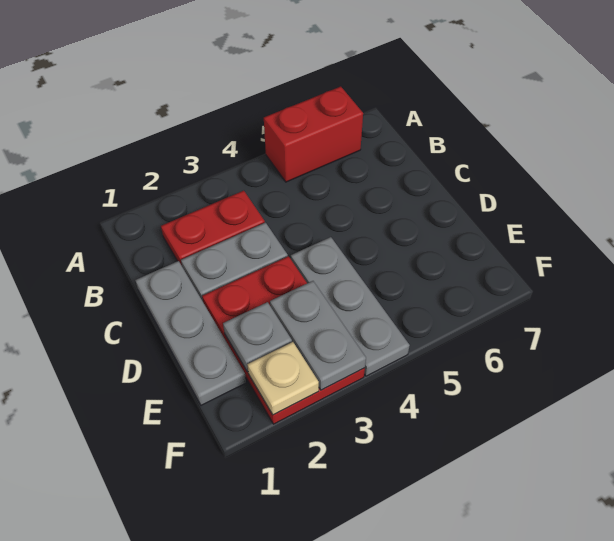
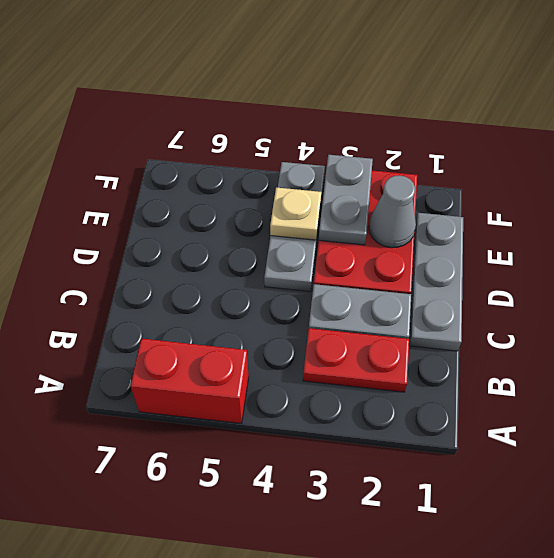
grey 1x1 plate [223,302,292,372] -> grey 1x1 cone [369,176,416,248]
tan 1x1 plate [247,342,319,415] -> tan 1x1 plate moved to [270,187,321,240]

